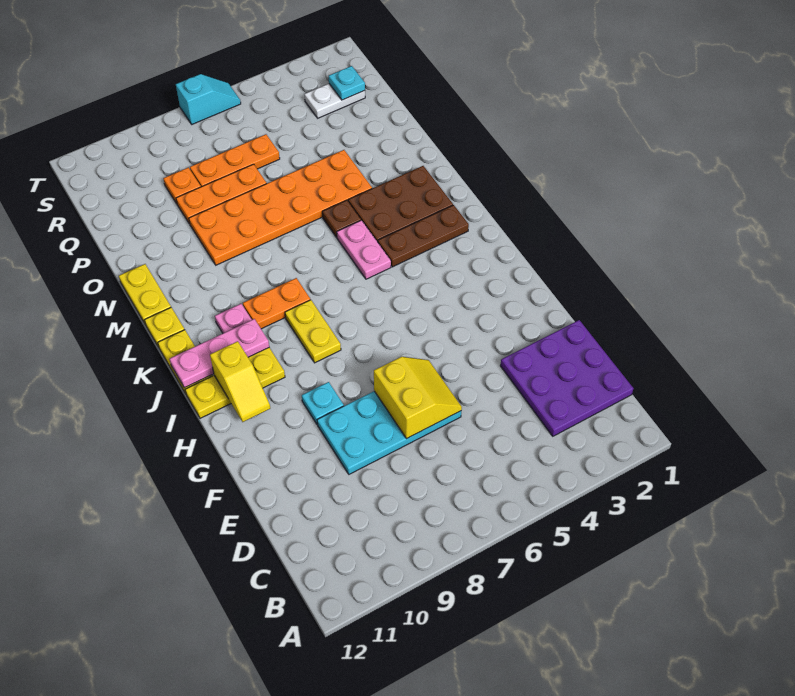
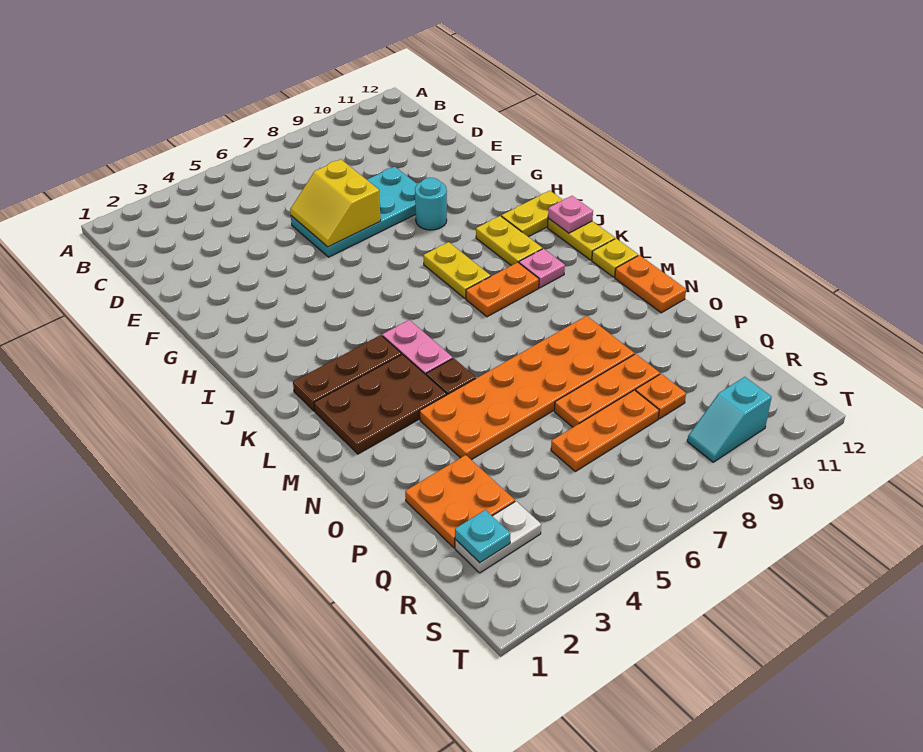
purple 3x3 plate [500,320,633,436] -> none
cyan 1x1 plate [302,382,344,424] -> cyan 1x1 round brick [415,178,447,230]
yellow 1x2 slope [210,341,270,422] -> none
pink 1x3 plate [170,319,269,388] -> pink 1x1 plate [548,196,593,233]
yellow 1x2 plate [119,264,171,325] -> orange 1x2 plate [615,255,686,313]
none -> orange 2x2 plate [405,455,515,548]
cyan 1x2 slope [176,74,241,124] -> cyan 1x2 slope moved to [687,377,772,462]

